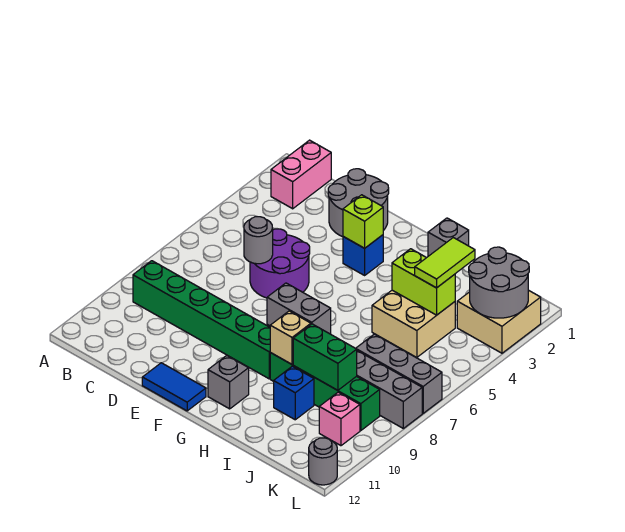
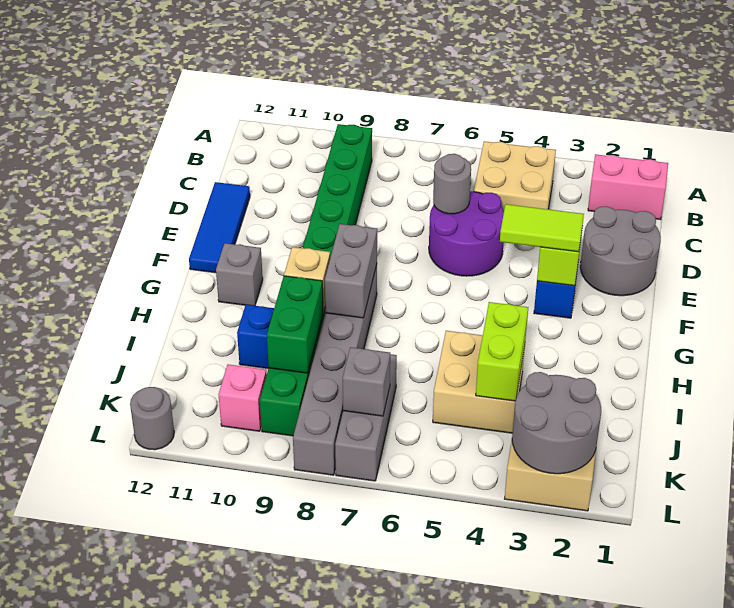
none -> tan 2x2 brick [474,141,556,210]
blue 1x2 tile [142,363,206,411] -> blue 1x3 tile [189,182,250,273]
grey 1x1 brick [428,218,469,256] -> grey 1x1 brick moved to [343,347,390,416]
lime 1x2 tile [415,238,475,288] -> lime 1x2 tile moved to [500,204,584,252]

